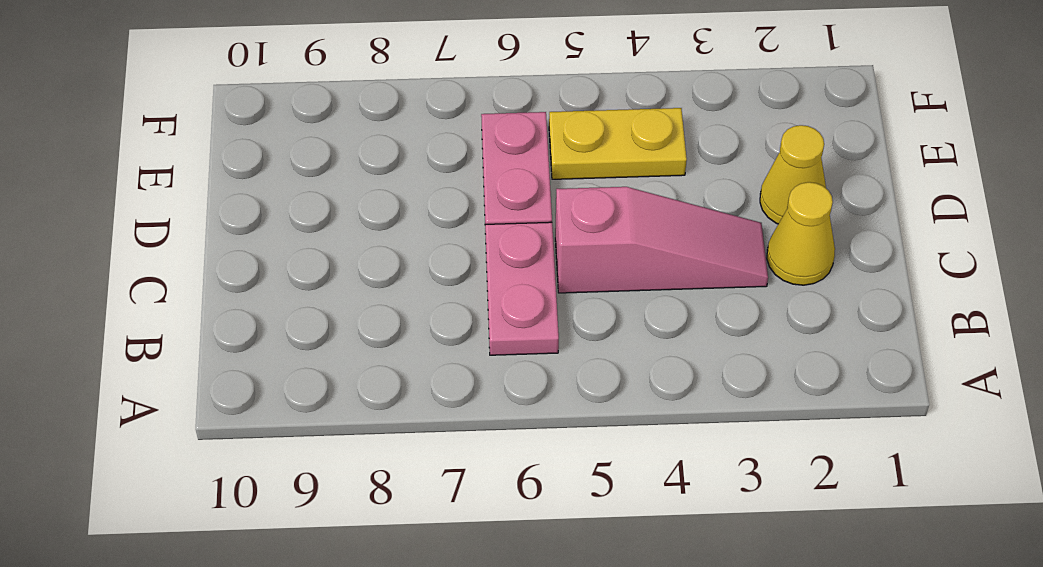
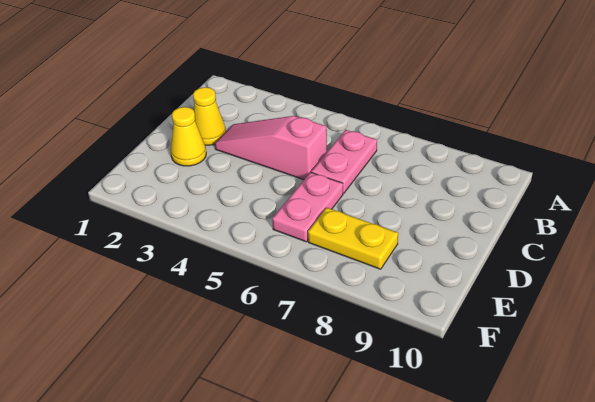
yellow 1x2 plate [549,108,687,179] -> yellow 1x2 plate moved to [308,208,398,269]

